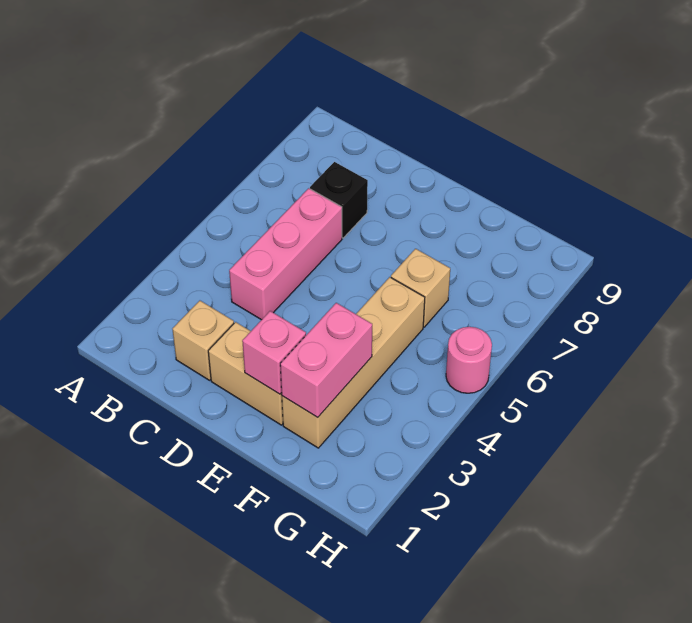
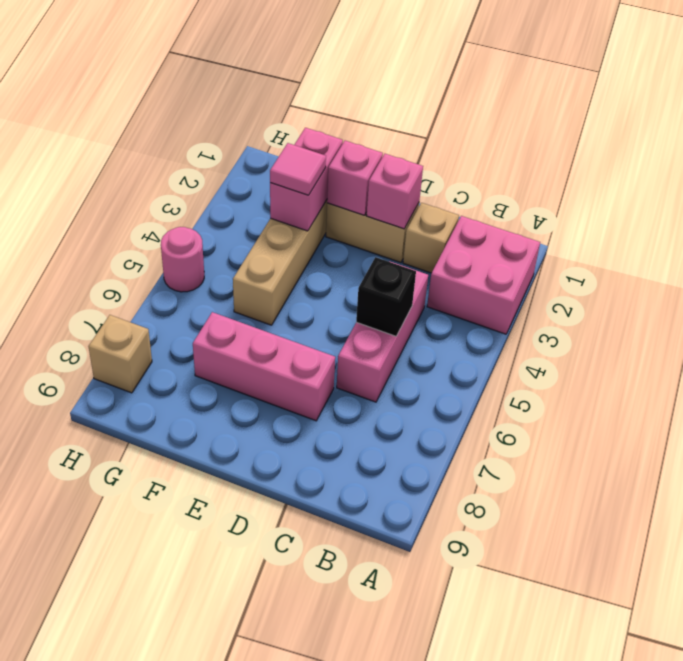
none -> pink 2x2 brick [427,216,540,334]
black 1x1 brick [310,162,368,238] -> black 1x1 brick moved to [356,257,416,336]
none -> pink 1x1 brick [367,154,423,229]
none -> pink 1x3 brick [193,312,335,421]
none -> pink 1x1 tile [270,143,326,195]
tan 1x1 brick [391,249,450,327] -> tan 1x1 brick moved to [89,315,152,393]

